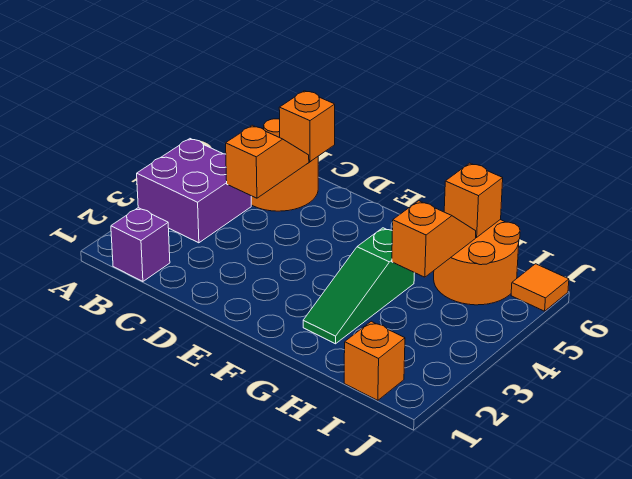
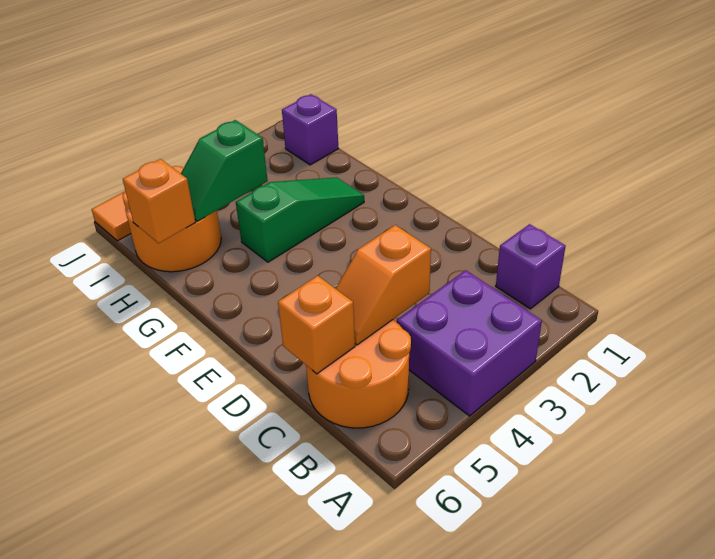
orange 1x2 slope [392,201,476,277] -> green 1x2 slope [181,120,268,221]
orange 1x1 brick [344,321,405,400] -> purple 1x1 brick [282,94,339,165]

